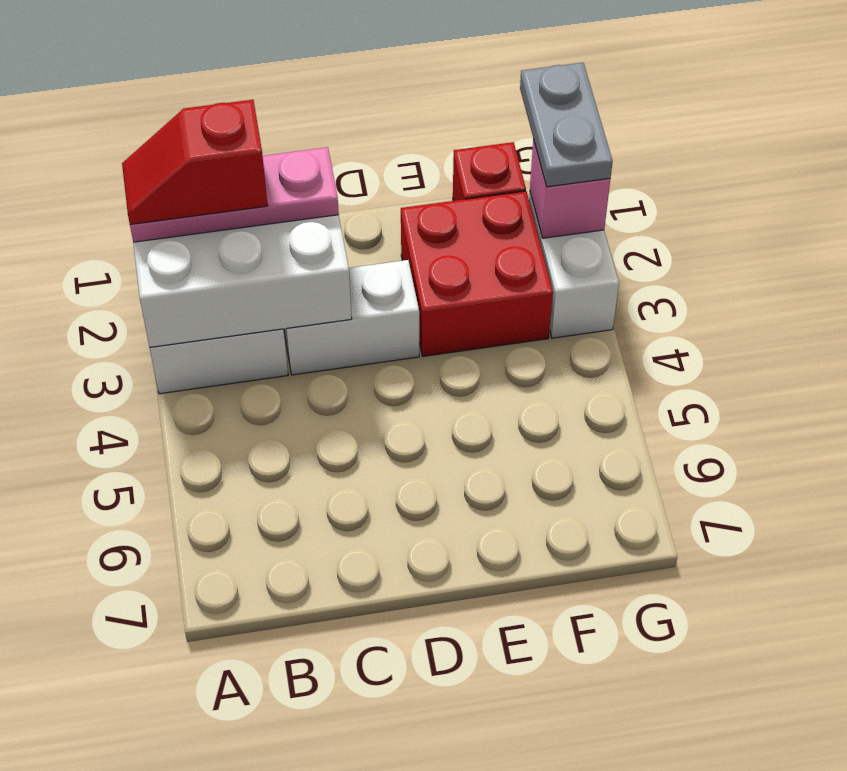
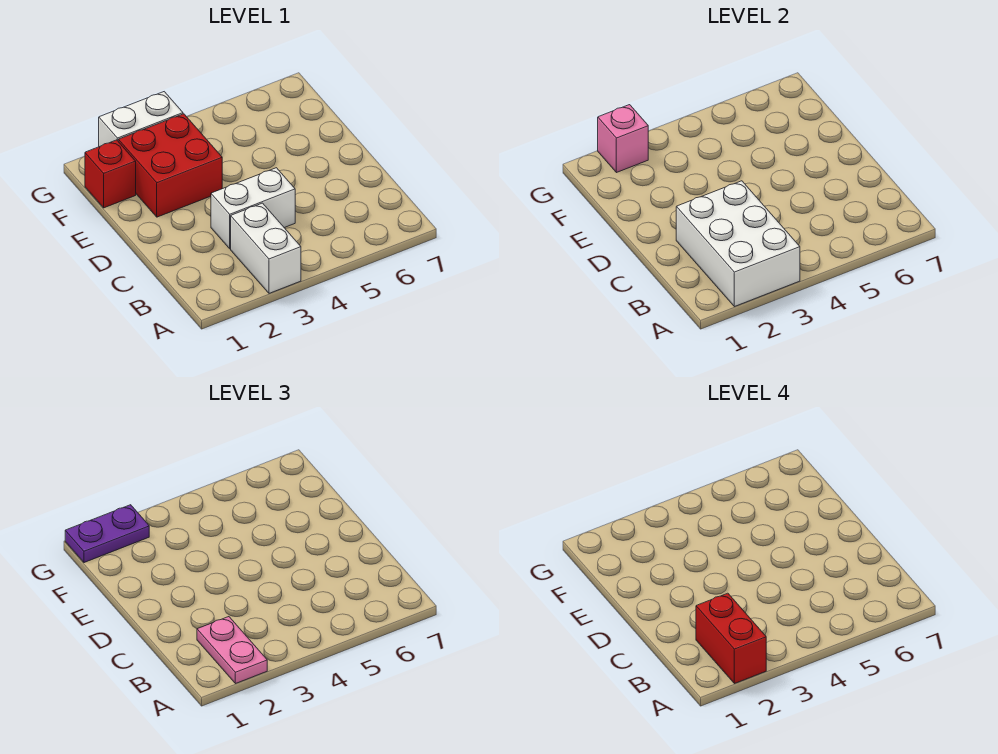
pink 1x3 plate [130,147,339,242] -> pink 1x2 plate [197,617,267,684]
red 1x2 slope [122,100,268,224] -> red 1x2 brick [696,593,766,684]
white 1x2 brick [284,260,419,375] -> white 1x2 brick turned to [211,168,295,249]
grey 1x2 plate [520,63,613,187] -> purple 1x2 plate [65,505,149,563]

